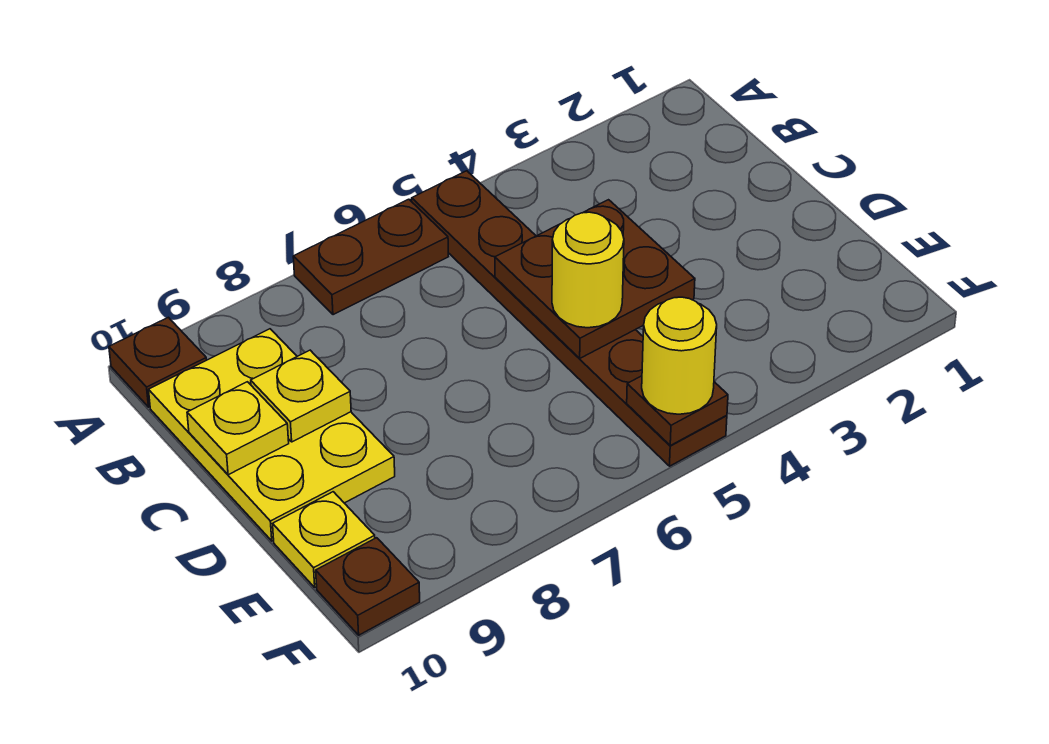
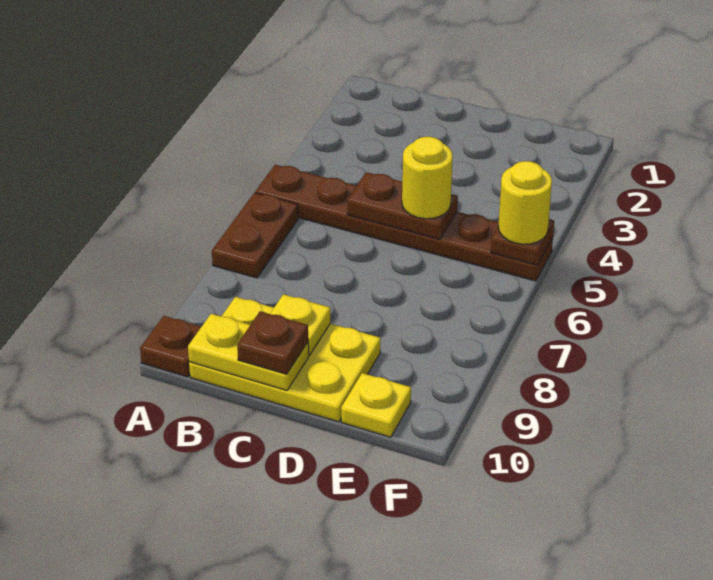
brown 2x2 plate [495,200,695,358] -> brown 1x2 plate [347,172,458,239]
yellow 1x1 plate [187,382,289,475] -> yellow 1x2 plate [188,314,309,390]
brown 1x1 plate [316,538,420,635] -> brown 1x1 plate moved to [237,311,308,374]

